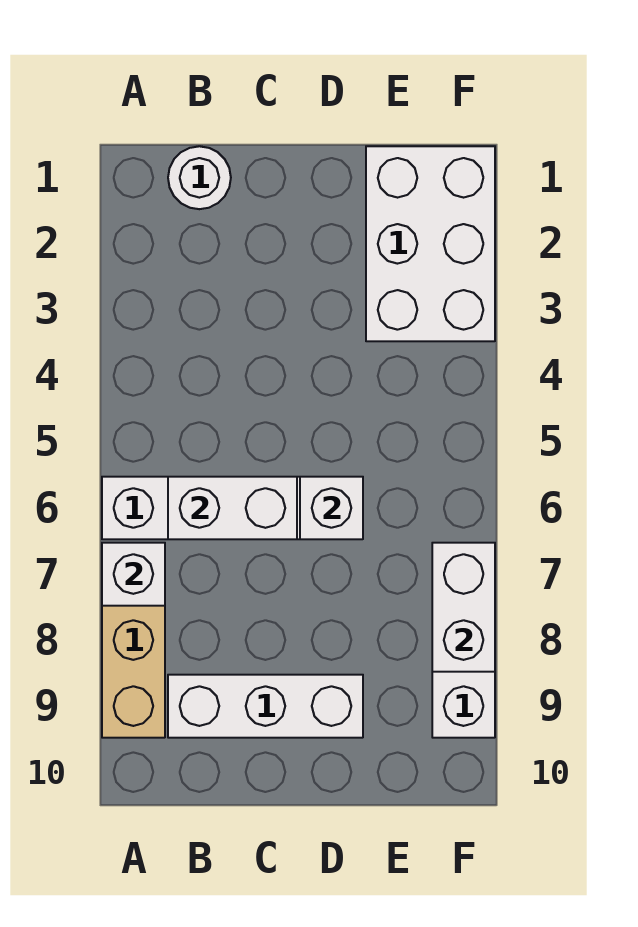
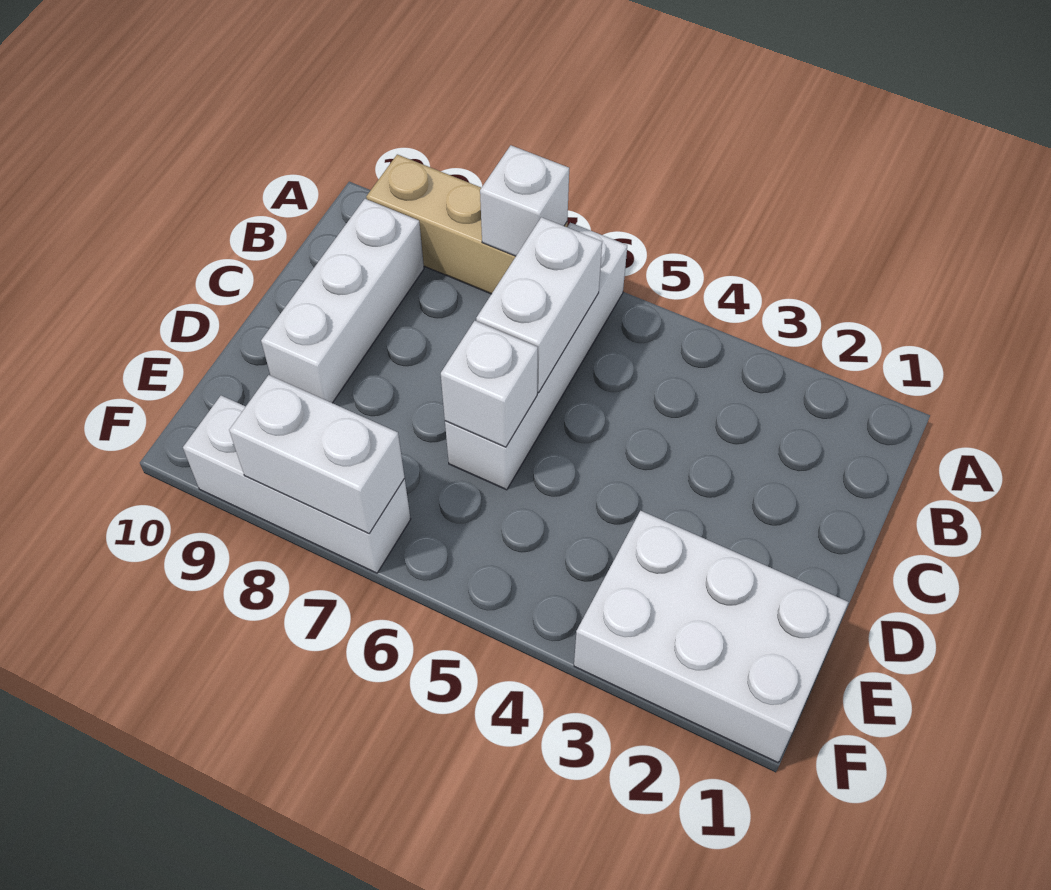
white 1x1 round brick [168,146,231,209] -> none

